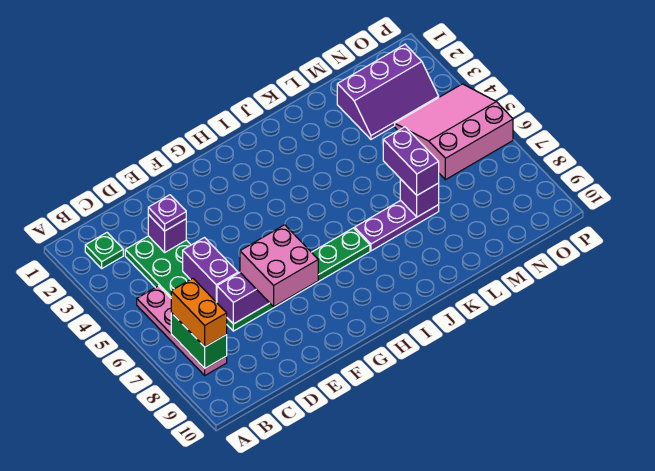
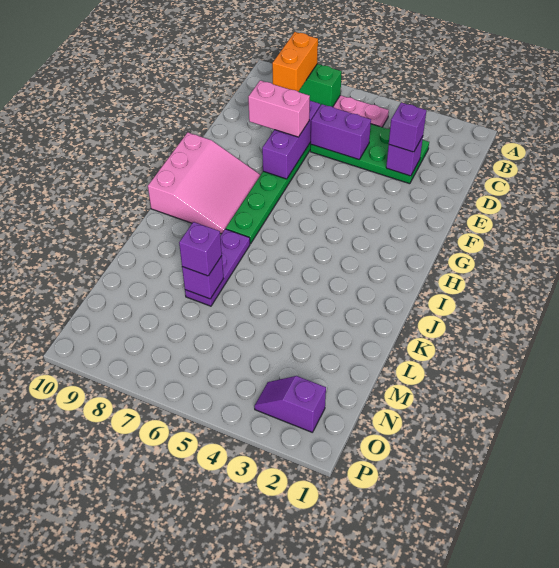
green 1x1 plate [85,233,123,268] -> none
orange 1x2 brick [171,278,227,347] -> orange 1x2 brick turned to [272,32,318,92]
purple 1x1 plate [148,195,186,231] -> purple 1x1 brick [389,102,426,152]
pink 2x2 brick [240,225,318,307] -> pink 1x2 brick [248,80,310,137]
purple 1x2 brick [383,127,439,195] -> purple 1x1 brick [179,222,222,276]
purple 2x3 slope [337,44,439,139] -> purple 1x2 slope [254,376,326,432]
pink 3x3 slope [395,84,513,180] -> pink 3x3 slope moved to [148,132,260,234]

